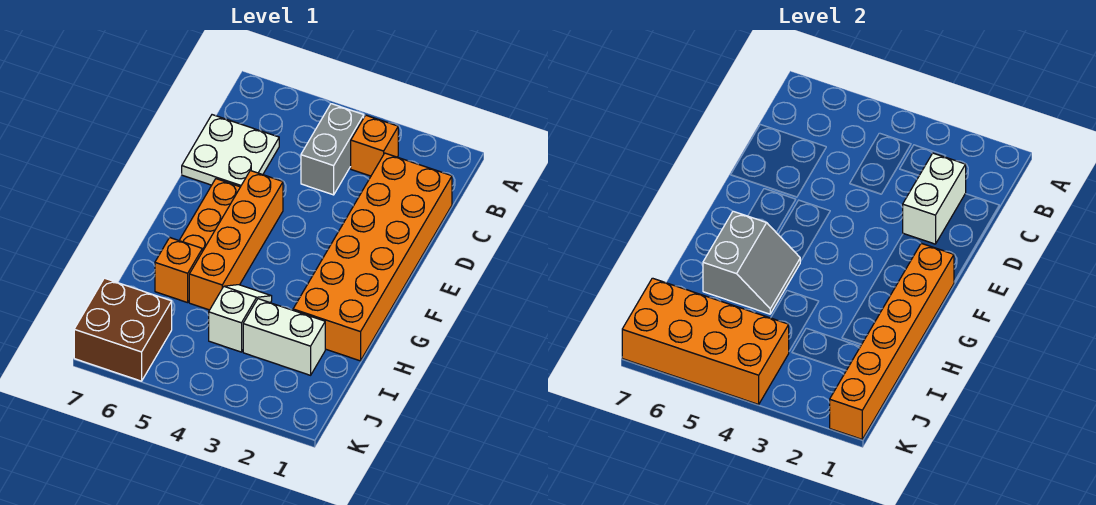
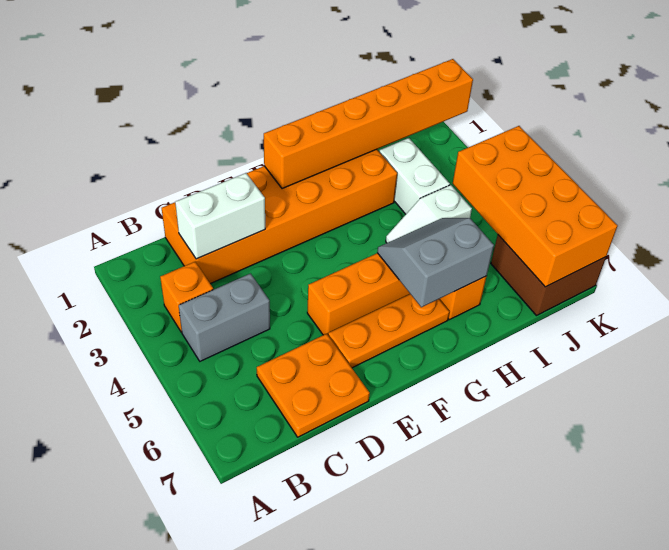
white 2x2 plate [182,115,279,187] -> orange 2x2 plate [257,334,370,437]

